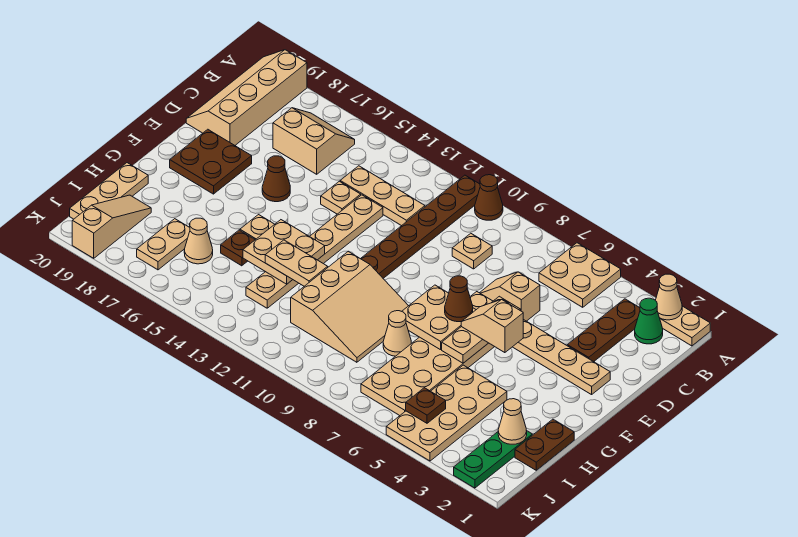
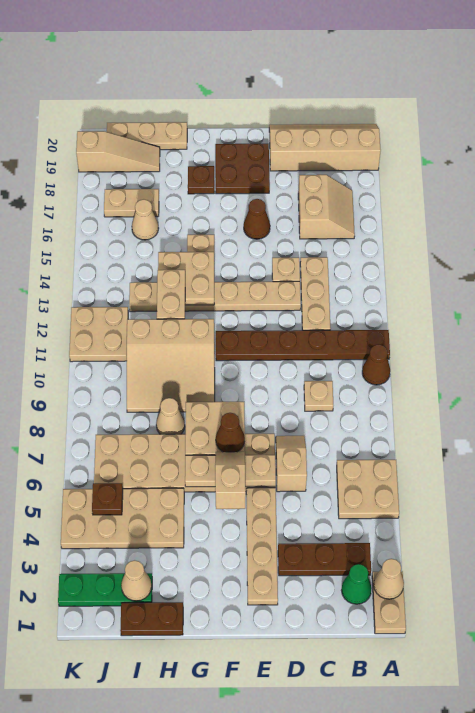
brown 1x1 plate [221,230,255,266] -> brown 1x1 plate moved to [188,166,214,194]
none -> tan 2x2 plate [69,307,128,362]

